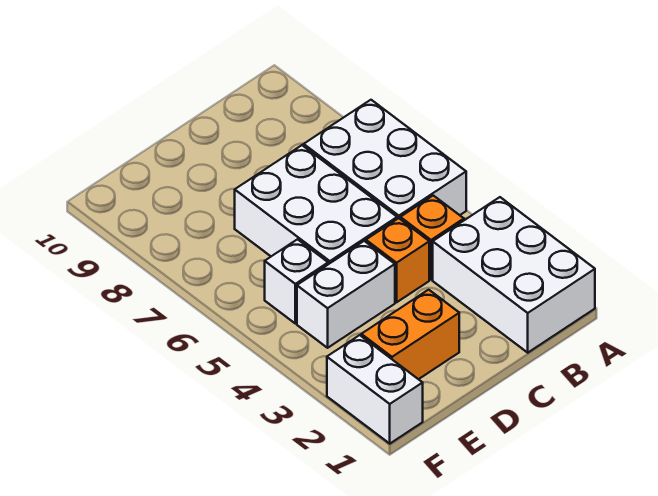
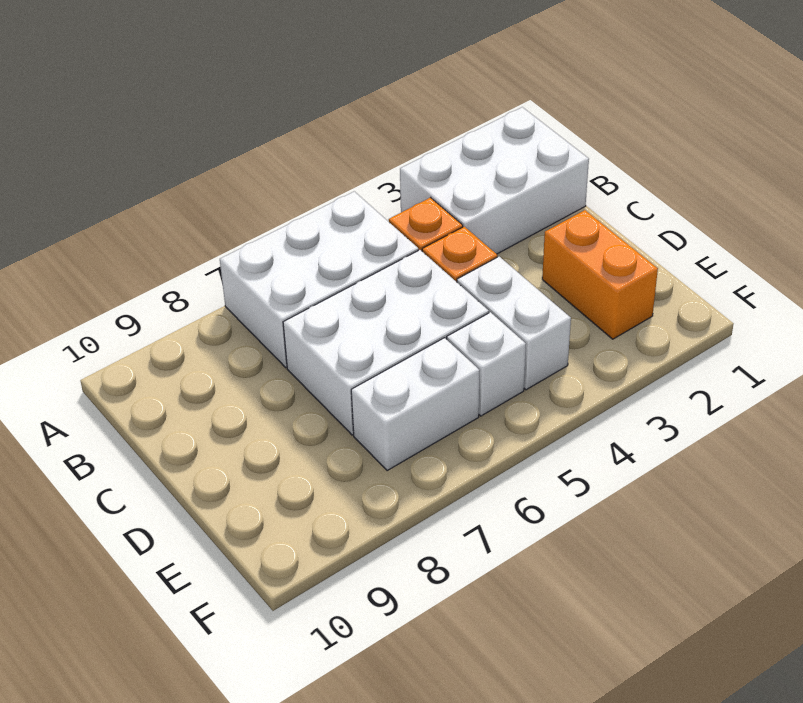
white 1x2 brick [327,335,423,444] -> white 1x2 brick moved to [351,338,480,470]

